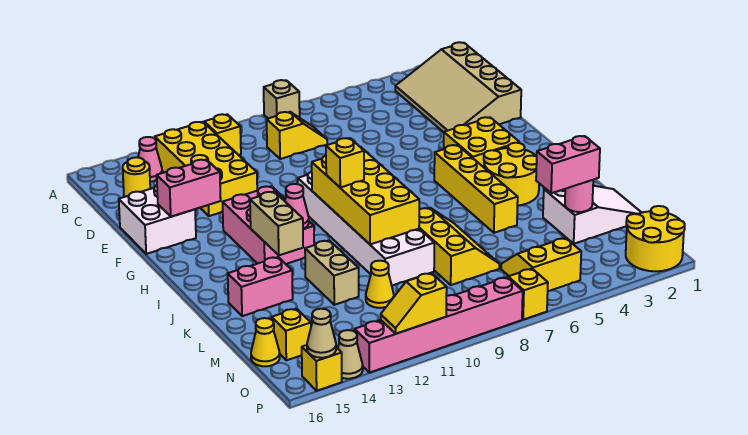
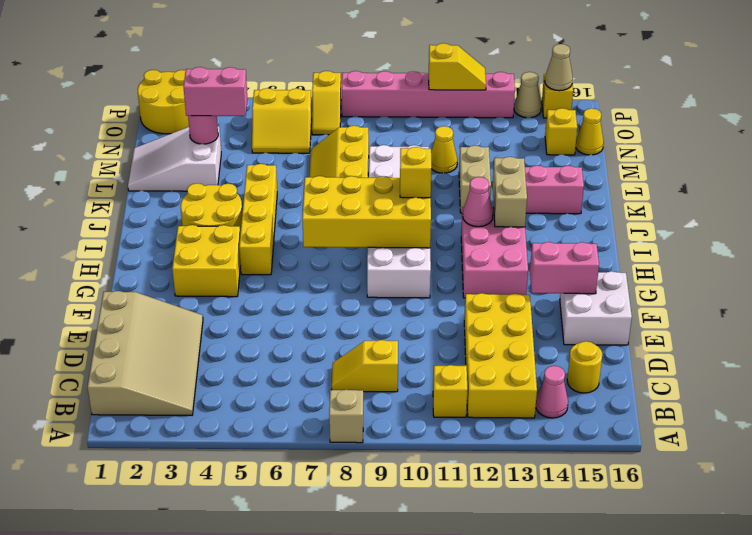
yellow 2x4 brick [312,149,419,244] -> yellow 2x4 brick turned to [302,176,431,248]

